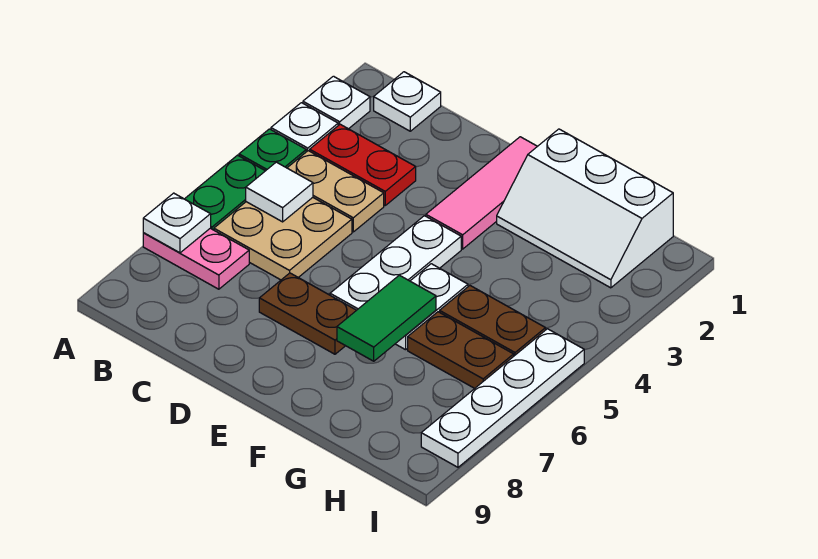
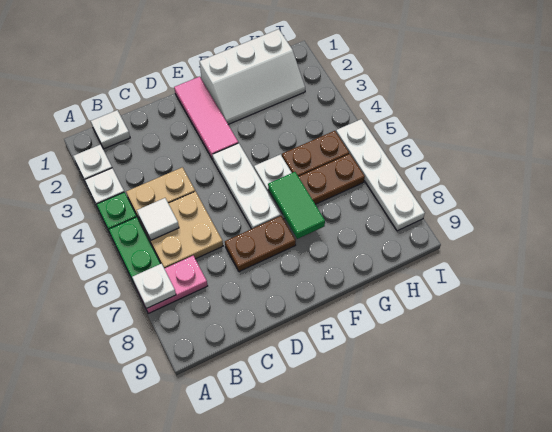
red 1x2 plate [310,124,416,205] -> none

